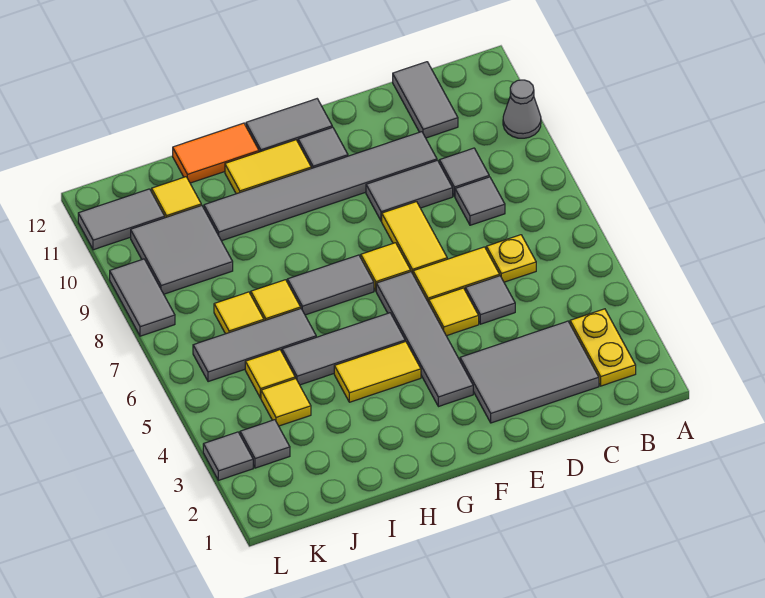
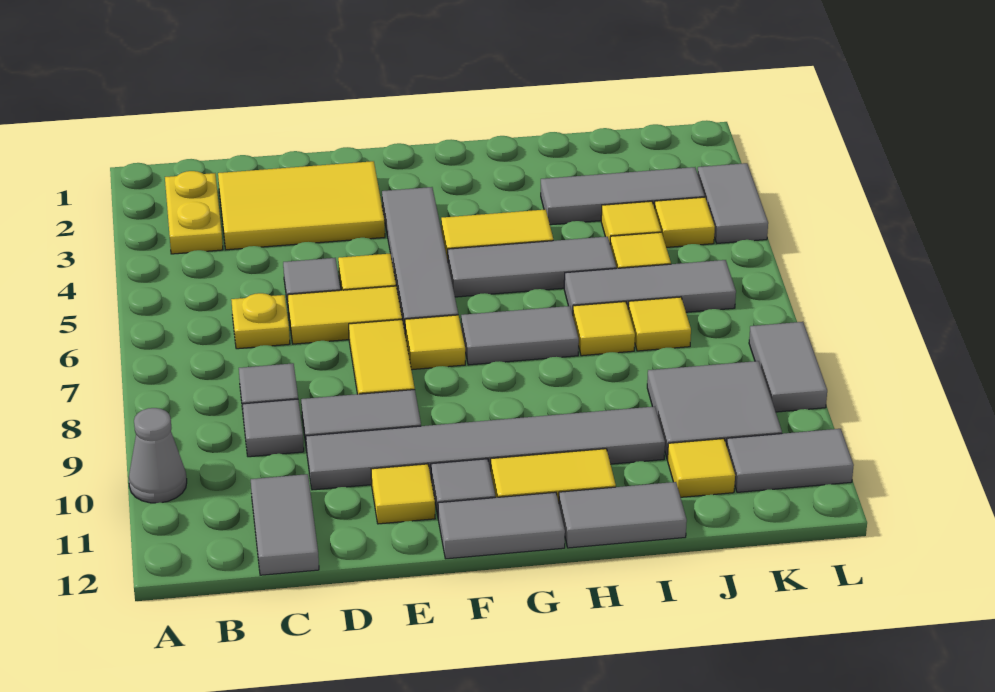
grey 2x3 tile [460,321,599,423] -> yellow 2x3 tile [218,161,385,250]
none -> yellow 1x1 tile [371,464,435,524]
orange 1x2 tile [173,123,259,183] -> grey 1x2 tile [559,482,687,548]
grey 1x1 tile [240,420,290,468] -> grey 1x3 tile [541,167,705,225]
none -> yellow 1x1 tile [655,197,715,247]
grey 1x1 tile [203,432,253,480] -> grey 1x2 tile [698,163,768,243]

